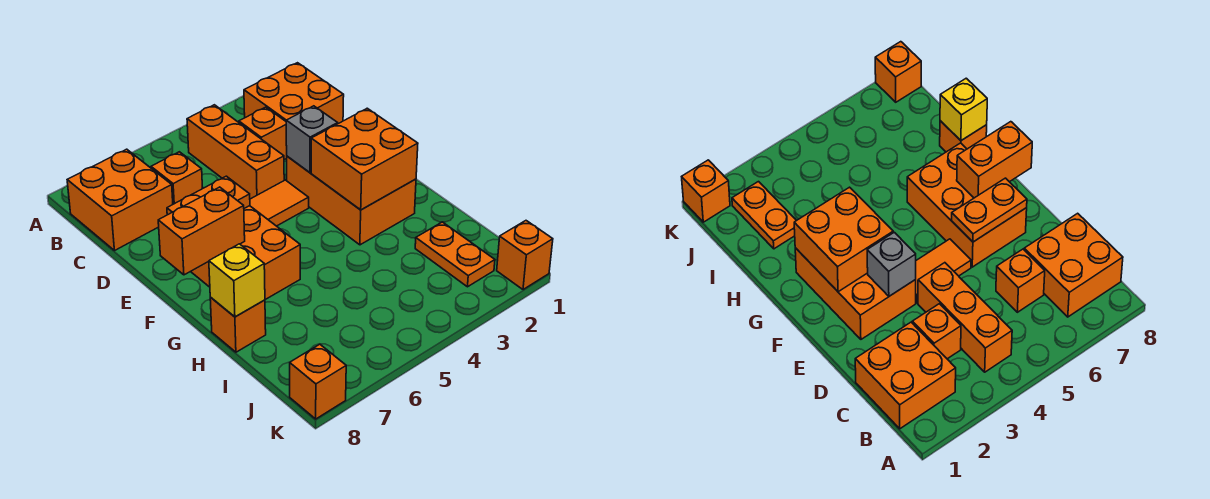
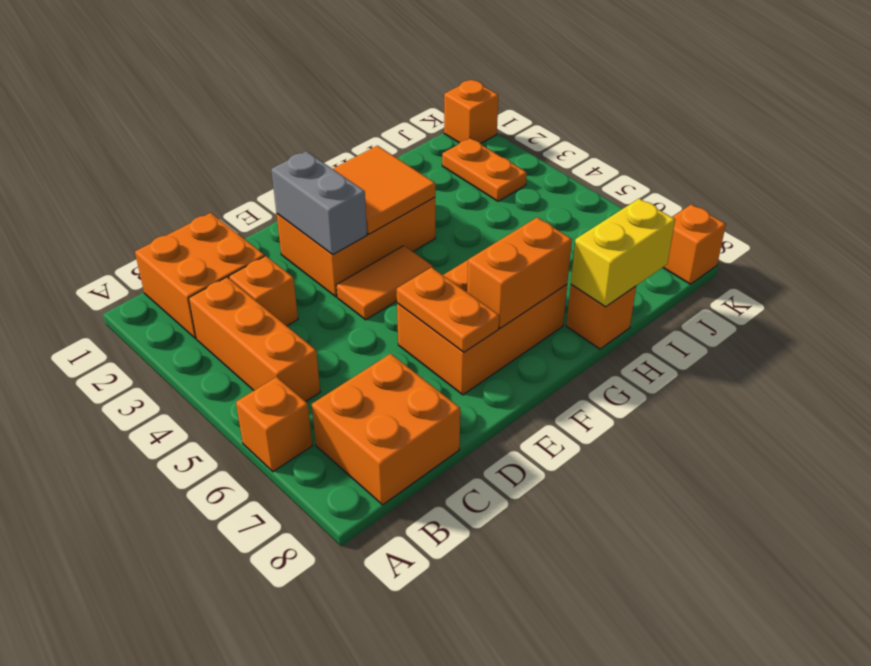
orange 1x3 brick [187,105,284,199] -> orange 1x3 brick turned to [189,277,320,402]
orange 1x1 brick [151,152,203,204] -> orange 1x1 brick moved to [236,377,312,472]
grey 1x1 brick [286,106,338,173] -> grey 1x2 brick [271,151,367,254]
orange 1x2 tile [250,180,309,226] -> orange 1x2 tile turned to [336,246,433,320]
orange 2x2 brick [311,108,418,210] -> orange 2x2 tile [333,146,435,234]
orange 1x2 brick [158,187,245,275] -> orange 1x2 brick turned to [467,217,572,328]
yellow 1x1 brick [209,244,265,317] -> yellow 1x2 brick [571,199,675,307]
orange 1x2 plate [415,222,495,287] -> orange 1x2 plate turned to [442,138,527,201]

